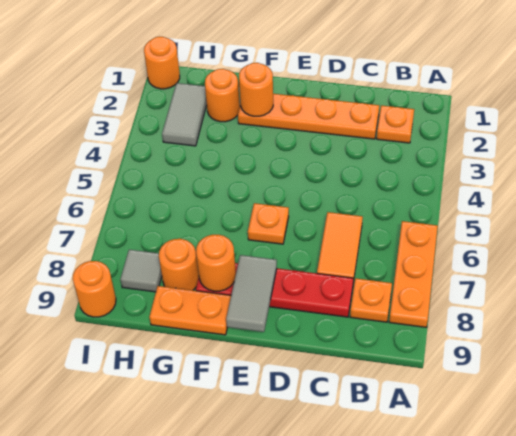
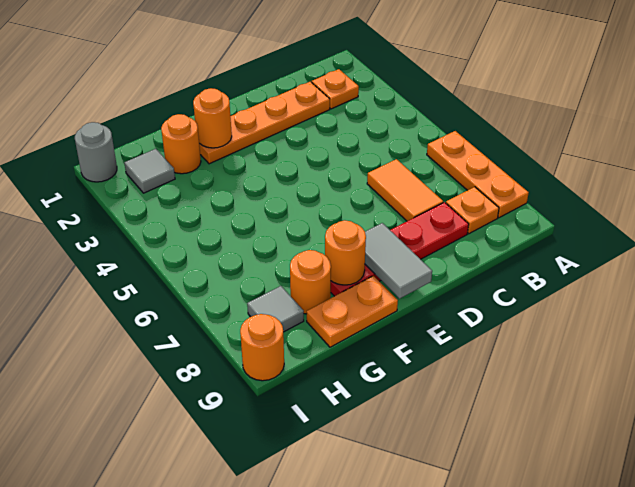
orange 1x1 plate [248,203,289,244] -> none
grey 1x2 tile [162,83,207,146] -> grey 1x1 tile [125,149,175,193]
orange 1x1 round brick [144,37,180,89] -> grey 1x1 round brick [75,122,117,182]

